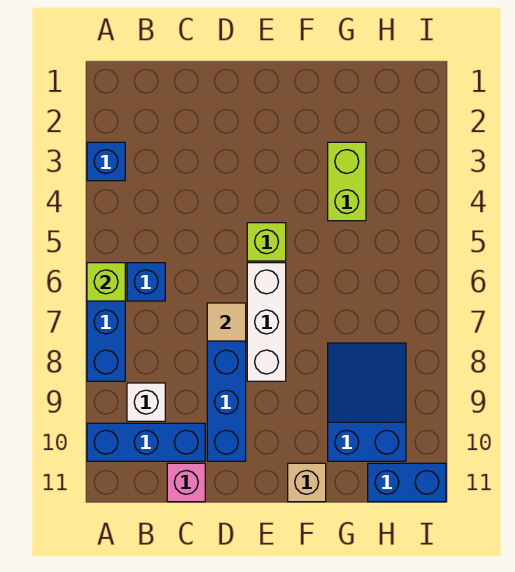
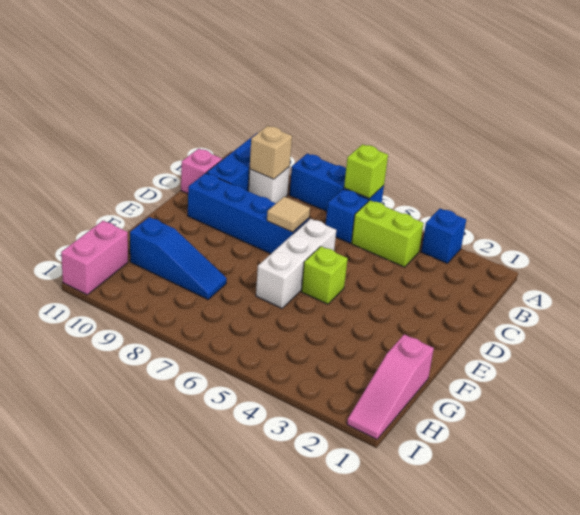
white 1x3 brick [247,263,286,381] -> white 1x3 brick turned to [256,219,336,308]
tan 1x1 brick [288,463,326,502] -> tan 1x1 brick moved to [249,126,292,179]
none -> pink 1x3 slope [347,334,434,439]
lime 1x2 brick [328,142,366,221] -> lime 1x2 brick moved to [351,200,424,267]
blue 2x3 slope [328,343,406,461] -> blue 1x3 slope [130,217,227,299]
blue 1x2 brick [368,463,446,502] -> pink 1x2 brick [61,221,128,295]

